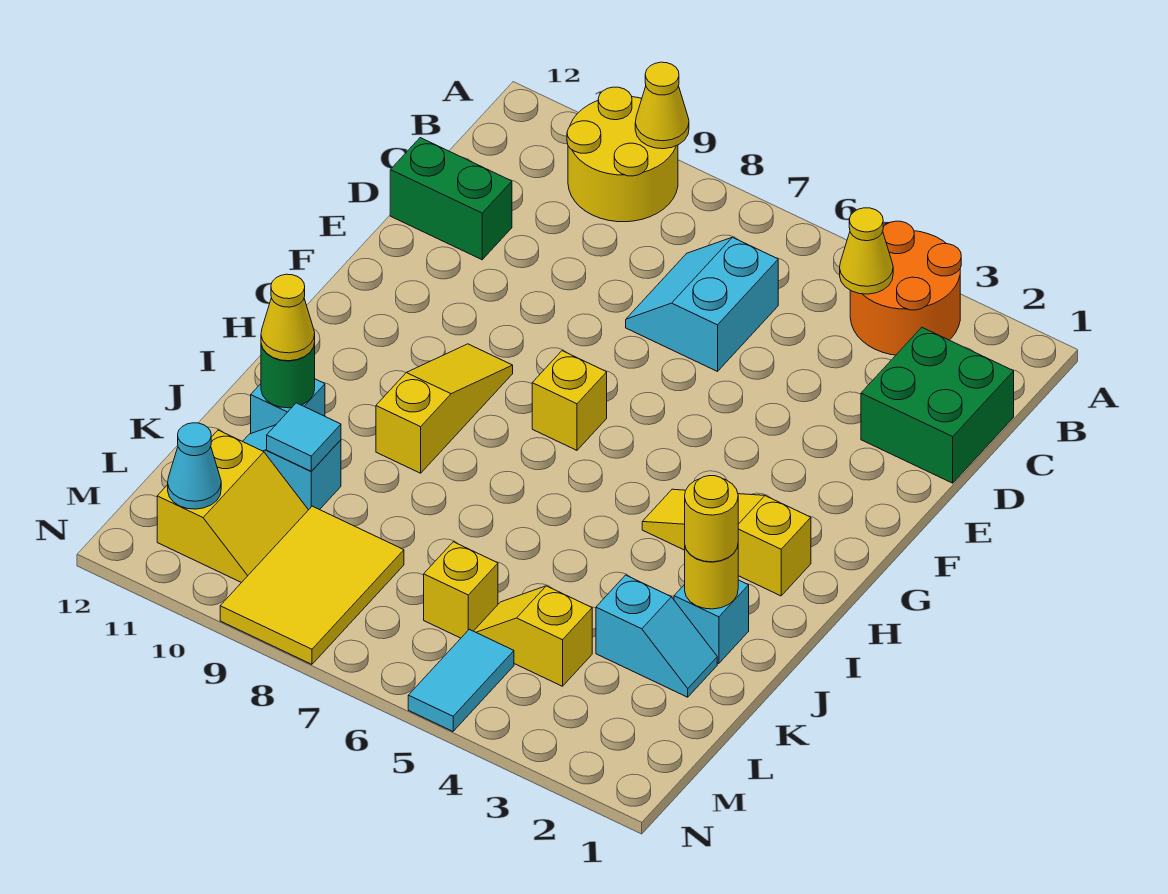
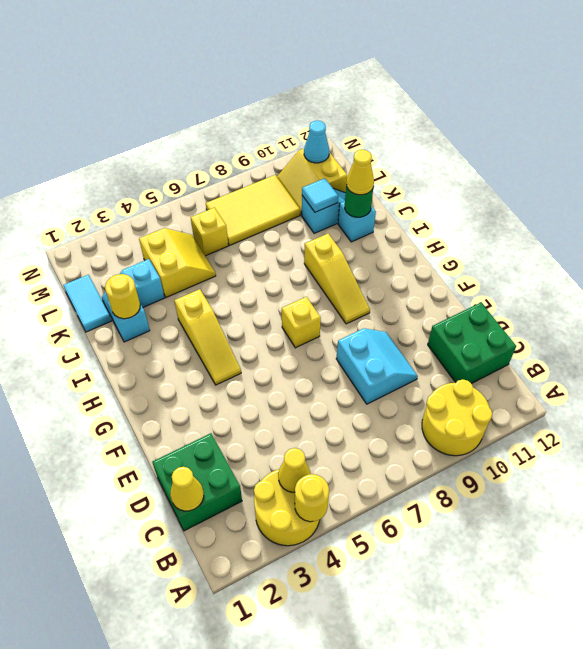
orange 2x2 round brick [850,221,961,355] -> yellow 2x2 round brick [254,469,319,546]
yellow 1x1 cone [635,62,689,149] -> yellow 1x1 cone moved to [170,467,204,511]
cyan 2x2 slope [626,237,778,371] -> cyan 2x2 slope moved to [336,328,418,404]
green 1x2 brick [390,138,512,260] -> green 2x2 brick [428,303,516,384]
yellow 1x3 slope [642,489,811,596] -> yellow 1x3 slope turned to [174,289,241,385]
yellow 1x1 round brick [685,476,738,562] -> yellow 1x1 round brick moved to [295,474,329,522]
yellow 1x2 slope [474,586,592,686] -> yellow 2x2 slope [139,228,216,297]
yellow 2x3 tile [220,506,404,664] -> yellow 2x3 tile turned to [206,175,300,245]
cyan 1x2 tile [408,629,514,731] -> cyan 1x2 tile moved to [63,275,111,332]

